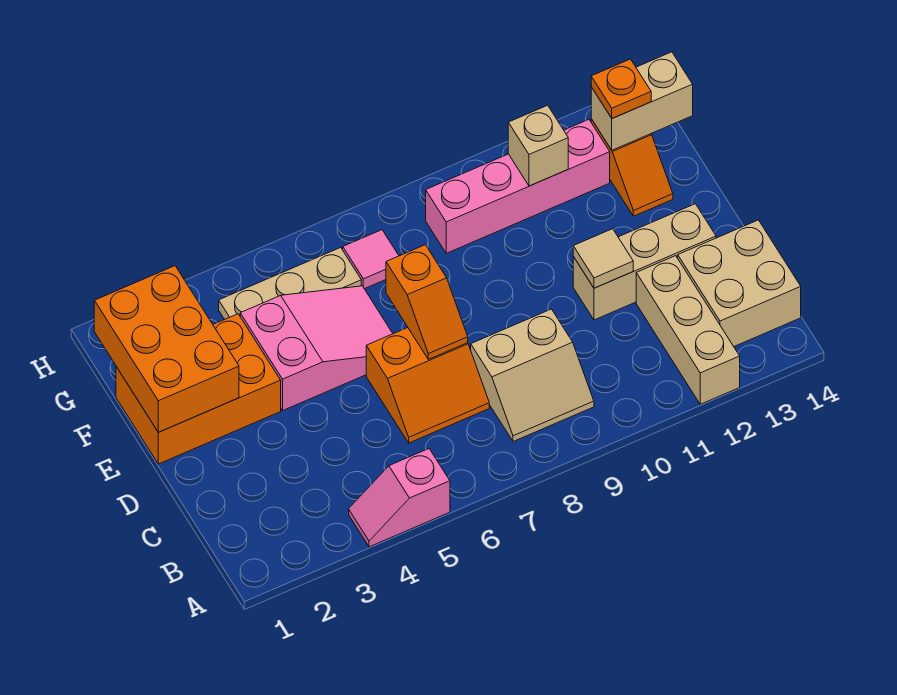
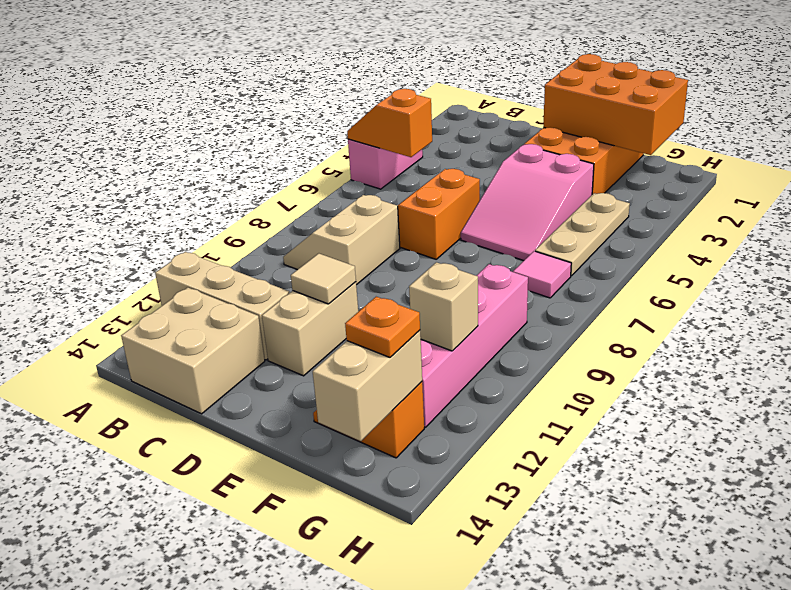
orange 1x2 slope [386,245,468,359] -> orange 1x2 slope moved to [347,89,432,157]
tan 1x3 brick [573,204,716,320] -> tan 1x2 brick [262,282,358,376]

